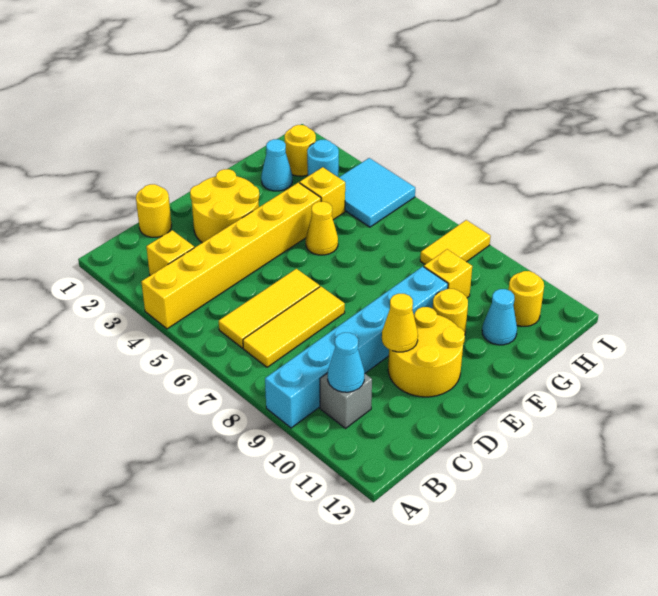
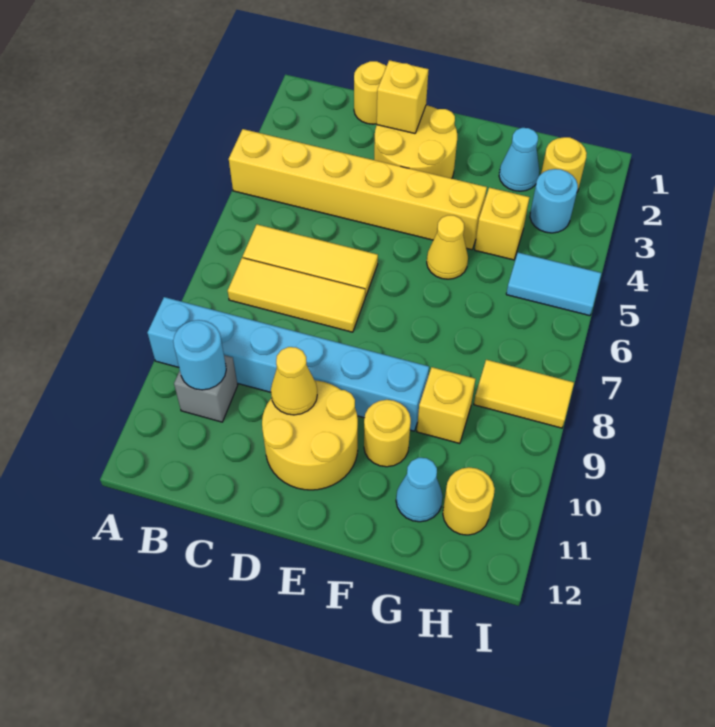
yellow 1x1 brick [146,230,194,275] -> yellow 1x1 brick moved to [377,60,429,133]
cyan 1x1 cone [328,333,364,392] -> cyan 1x1 round brick [173,320,226,390]
cyan 2x2 tile [339,158,415,227] -> cyan 1x2 tile [506,253,601,316]

